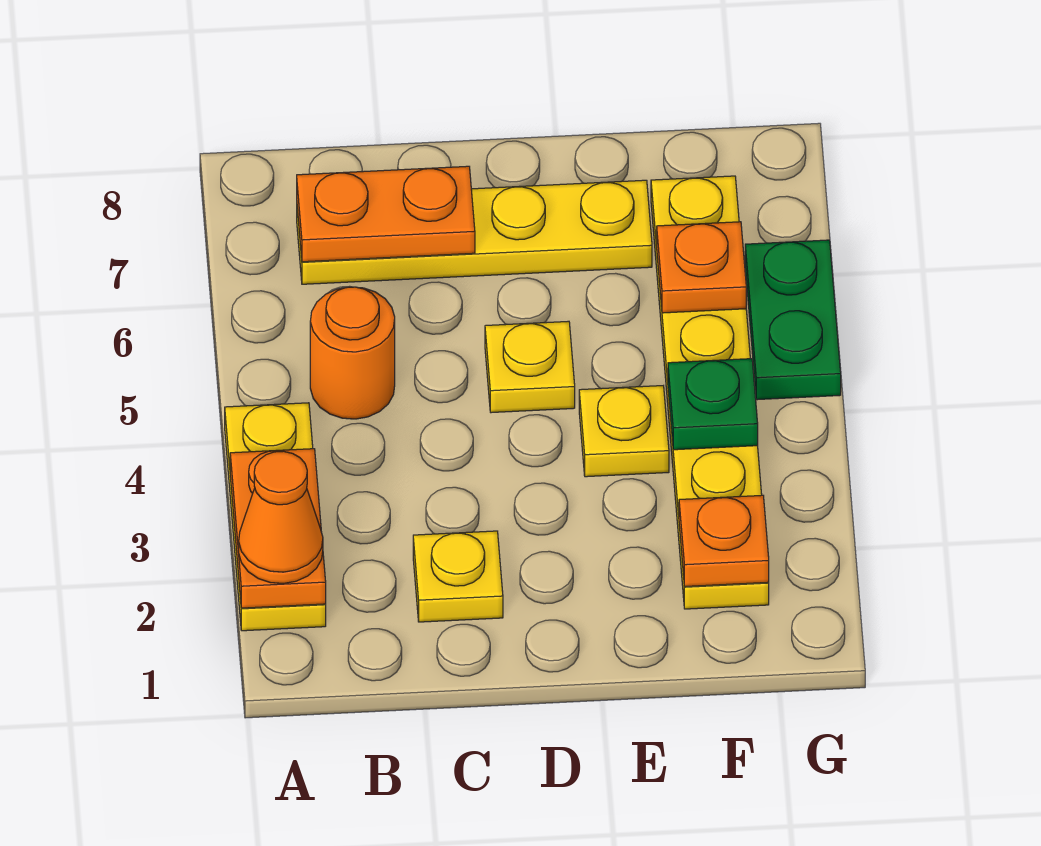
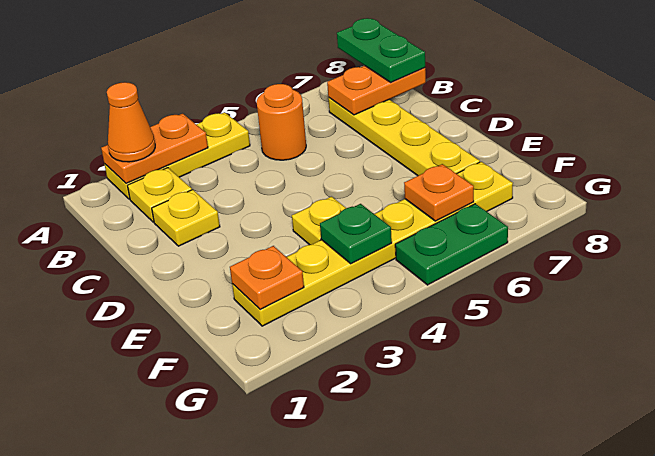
none -> green 1x2 plate [337,18,425,82]
orange 1x2 plate [297,166,475,262] -> orange 1x2 plate turned to [327,66,426,115]
yellow 1x1 plate [485,321,575,413] -> yellow 1x1 plate moved to [127,168,192,222]

